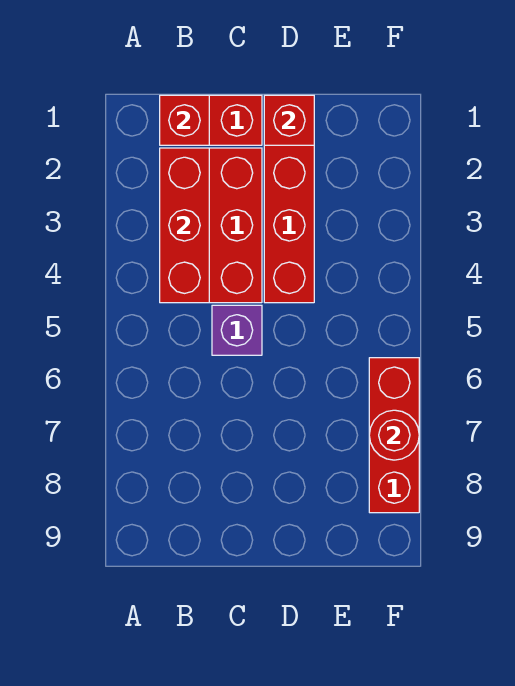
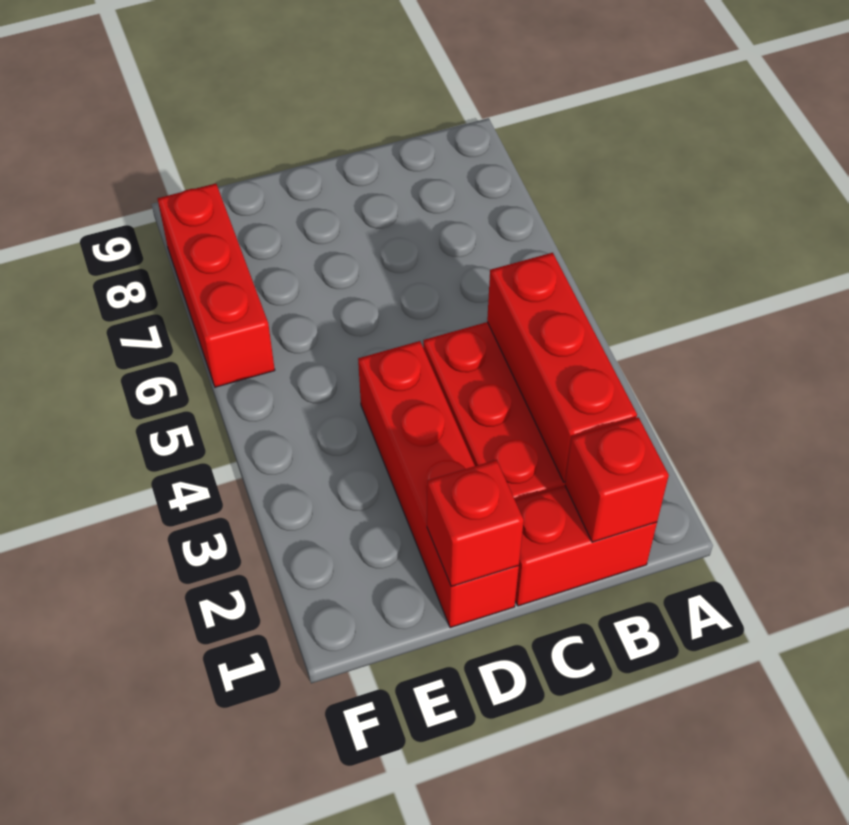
purple 1x1 brick [212,305,262,355] -> none
red 1x1 round brick [369,410,419,460] -> none

